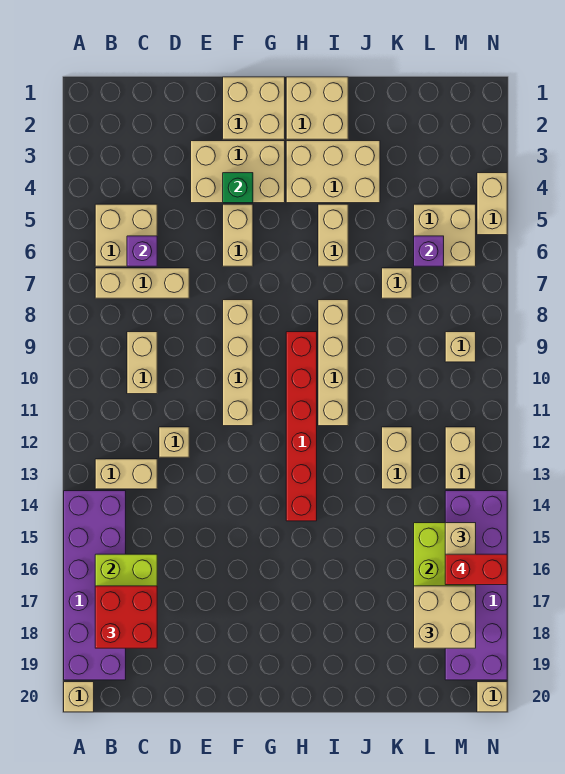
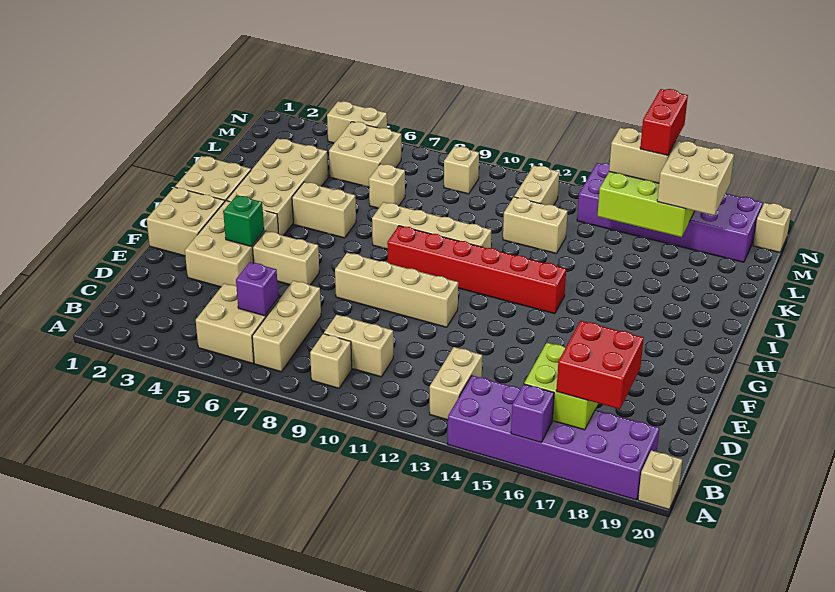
tan 1x1 brick [159,427,189,457] -> tan 1x1 brick moved to [310,334,352,388]
tan 2x3 brick [286,141,380,203] -> tan 2x4 brick [227,139,328,236]
purple 1x1 brick [414,236,444,266] -> purple 1x1 brick moved to [511,384,554,443]
tan 1x2 brick [445,427,476,489] -> tan 1x2 brick turned to [514,166,559,205]

